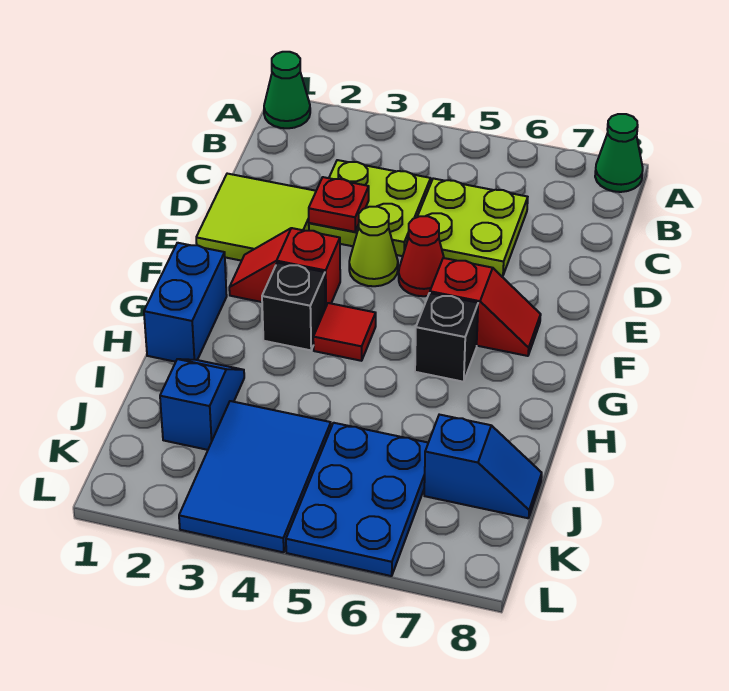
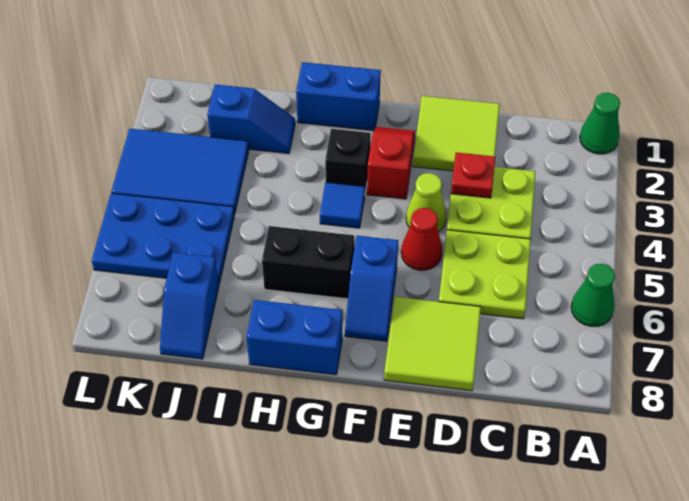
green 1x1 cone [595,114,643,192] -> green 1x1 cone moved to [571,264,615,326]
none -> lime 2x2 tile [384,297,481,391]
red 1x2 slope [430,258,541,356] -> blue 1x2 slope [345,236,398,341]
red 1x1 tile [313,303,376,361] -> blue 1x1 tile [320,182,365,228]
black 1x1 brick [415,293,478,382] -> black 1x2 brick [262,226,354,299]
none -> blue 1x2 brick [246,300,342,375]

